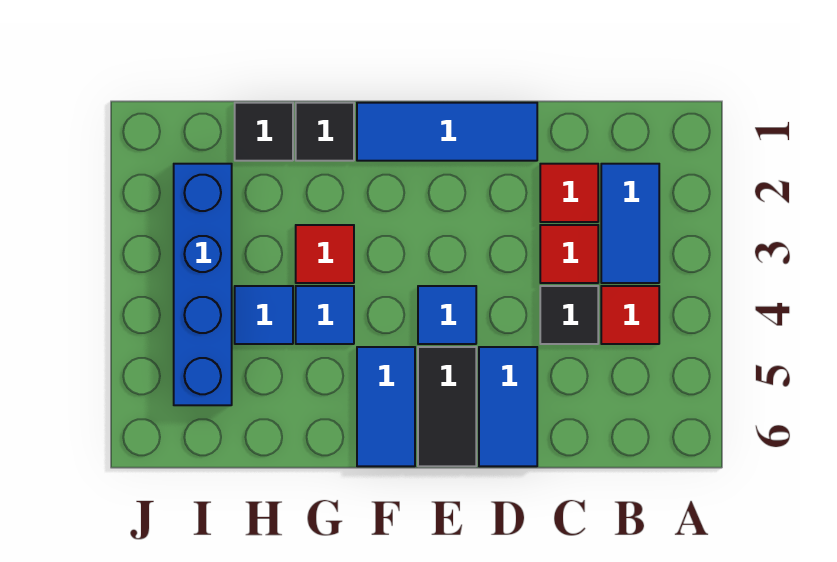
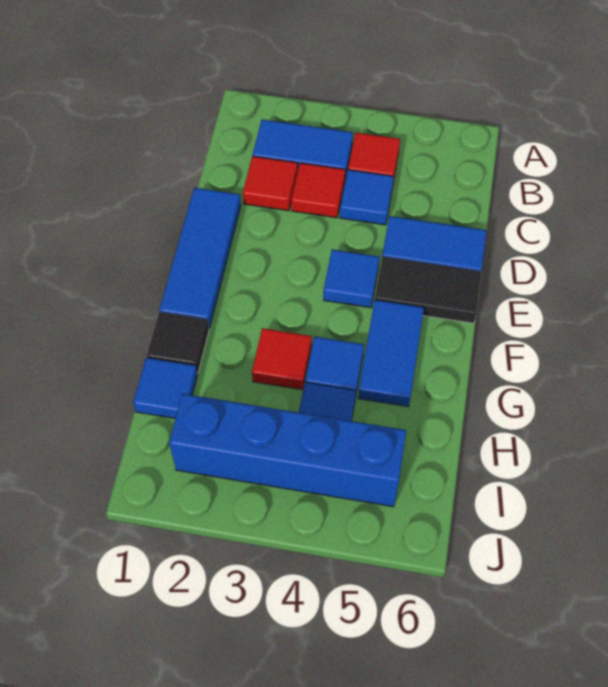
black 1x1 tile [540,286,598,344] -> blue 1x1 tile [340,170,394,225]
blue 1x2 tile [357,347,415,466] -> blue 1x2 tile turned to [358,300,424,407]
black 1x1 tile [235,103,293,161] -> blue 1x1 tile [133,358,198,418]

